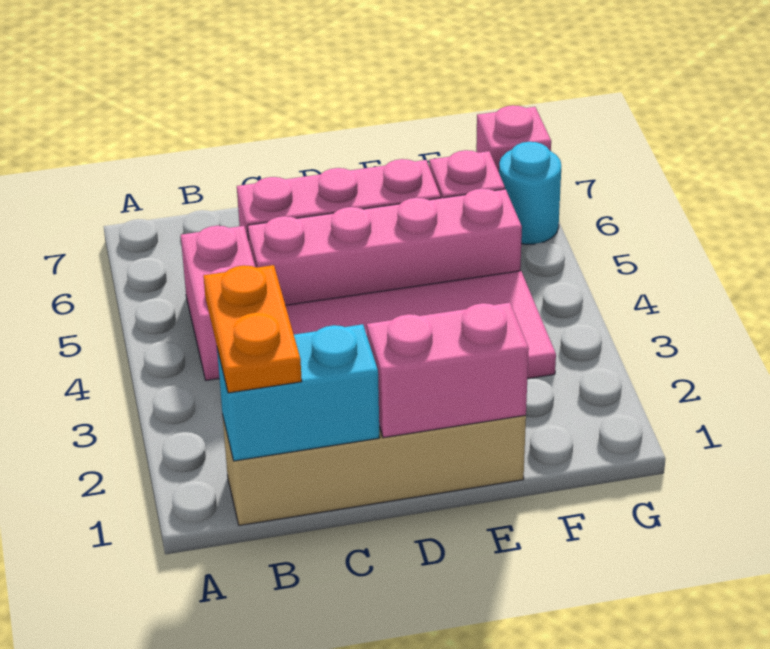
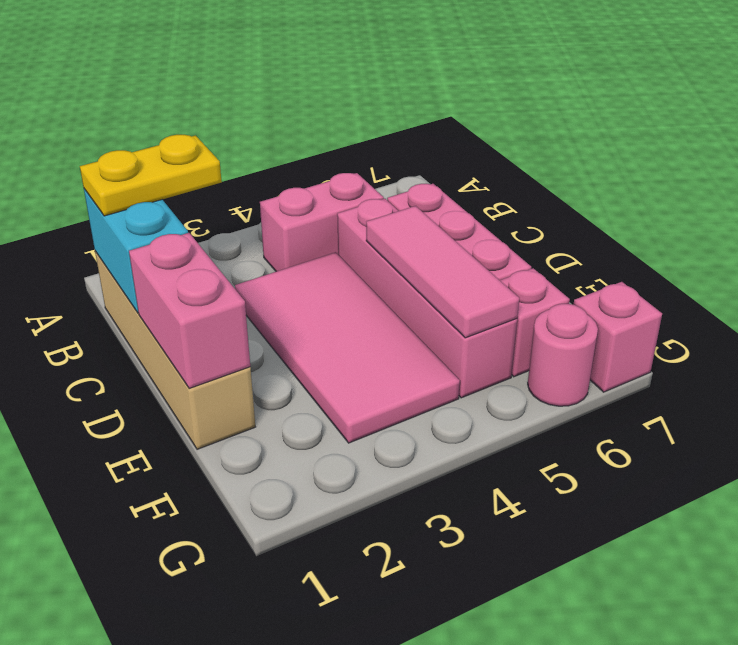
orange 1x2 plate [203,265,302,393] -> yellow 1x2 plate [80,135,222,216]
none -> pink 1x3 tile [366,206,519,338]
cyan 1x1 round brick [499,142,561,244] -> pink 1x1 round brick [528,304,598,406]

